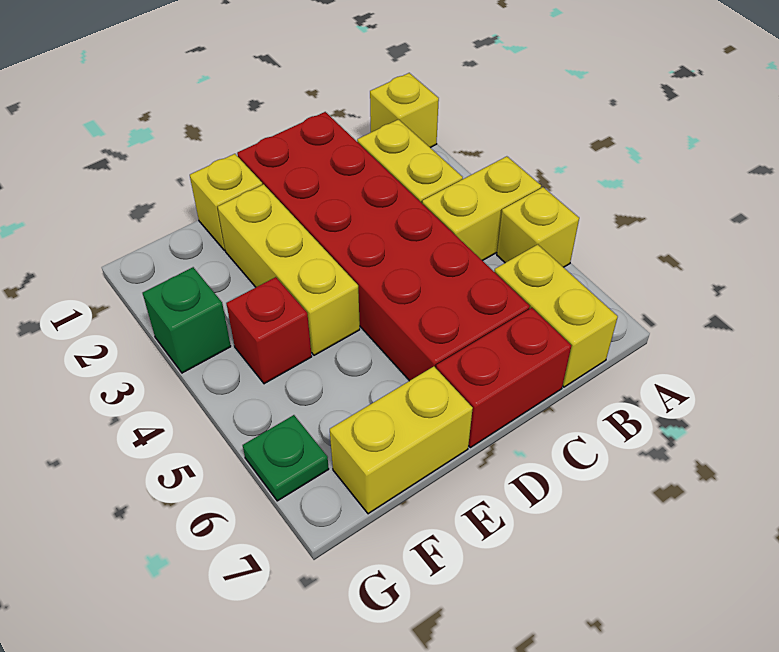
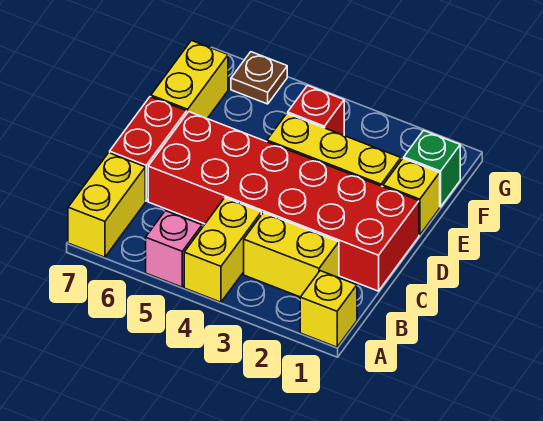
yellow 1x1 brick [497,187,579,267] -> pink 1x1 brick [146,211,202,287]
yellow 1x2 brick [494,244,618,387] -> yellow 1x2 brick turned to [68,153,145,257]
green 1x1 brick [143,267,231,373] -> green 1x1 brick moved to [404,130,460,207]
green 1x1 plate [243,415,329,501] -> brown 1x1 plate [231,52,287,104]

